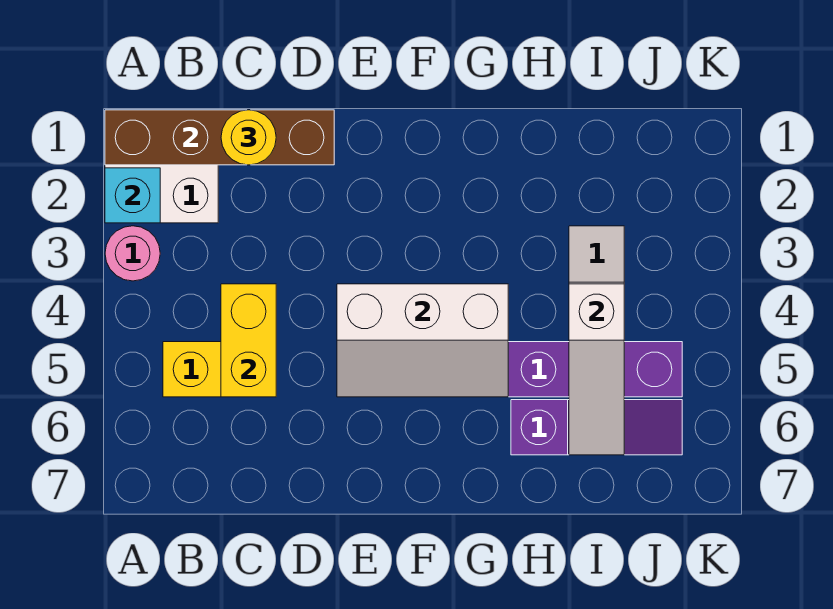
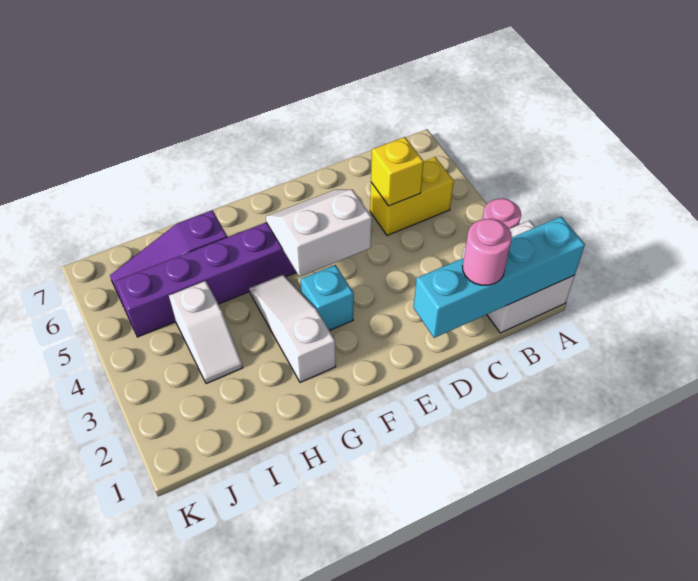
brown 1x4 brick [105,110,334,165] -> cyan 1x4 brick [414,217,585,338]
cyan 1x1 brick [105,168,160,223] -> cyan 1x1 brick moved to [300,265,354,331]
yellow 1x1 round brick [221,110,276,165] -> pink 1x1 round brick [462,219,512,285]
yellow 1x2 brick [221,284,276,397] -> yellow 1x1 brick [371,137,424,206]
white 2x3 slope [337,284,508,397] -> white 2x2 slope [266,190,372,277]
white 1x3 slope [569,284,624,455] -> white 1x3 slope moved to [249,274,336,383]

